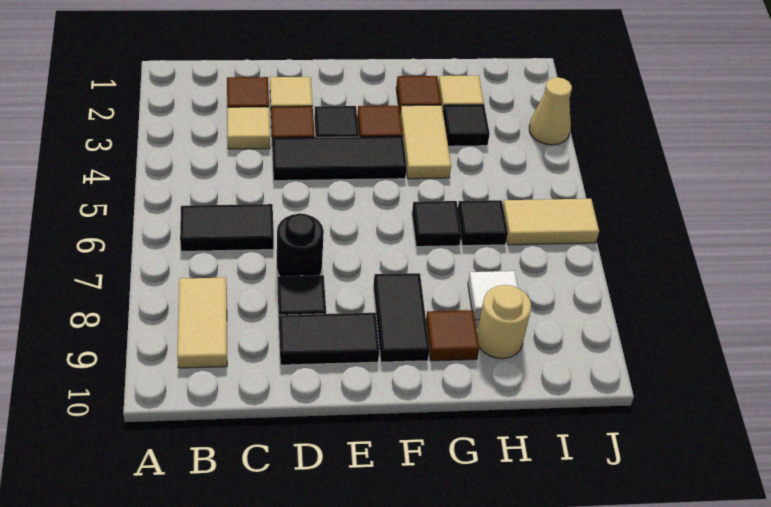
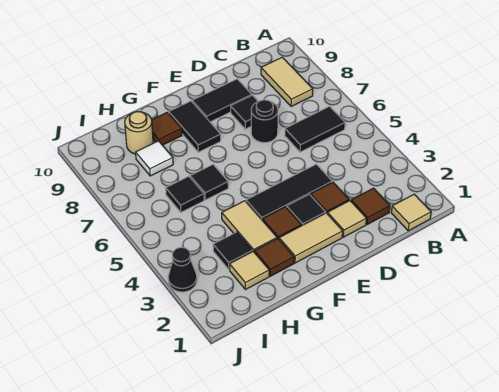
tan 1x1 tile [227,107,270,149] -> tan 1x1 tile moved to [391,194,431,231]
tan 1x2 tile [503,199,599,245] -> tan 1x2 tile moved to [279,213,343,263]
tan 1x1 cone [529,77,572,145] -> black 1x1 cone [168,247,197,292]

